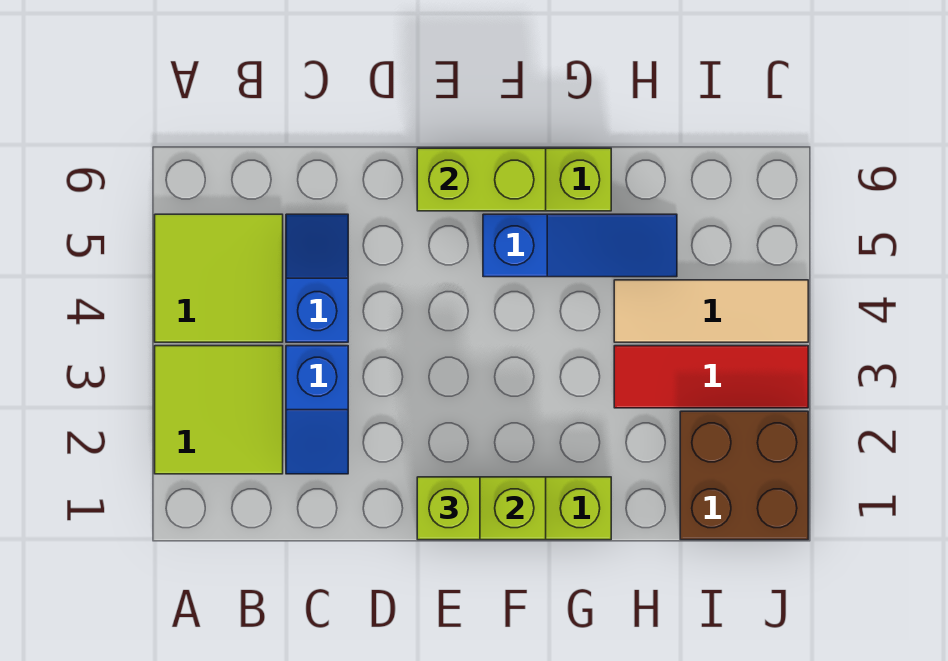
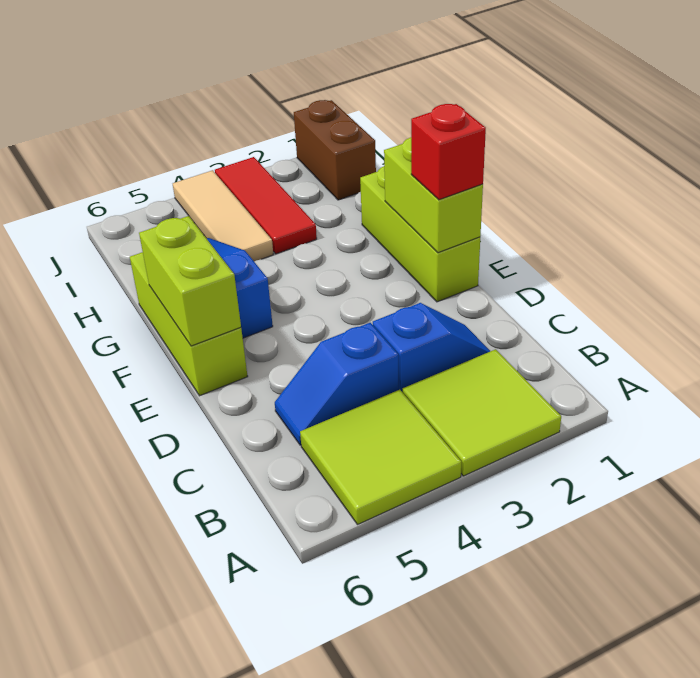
lime 1x1 brick [417,477,480,540] -> red 1x1 brick [411,104,486,200]
brown 2x2 brick [680,411,808,540] -> brown 1x2 brick [294,100,376,200]

